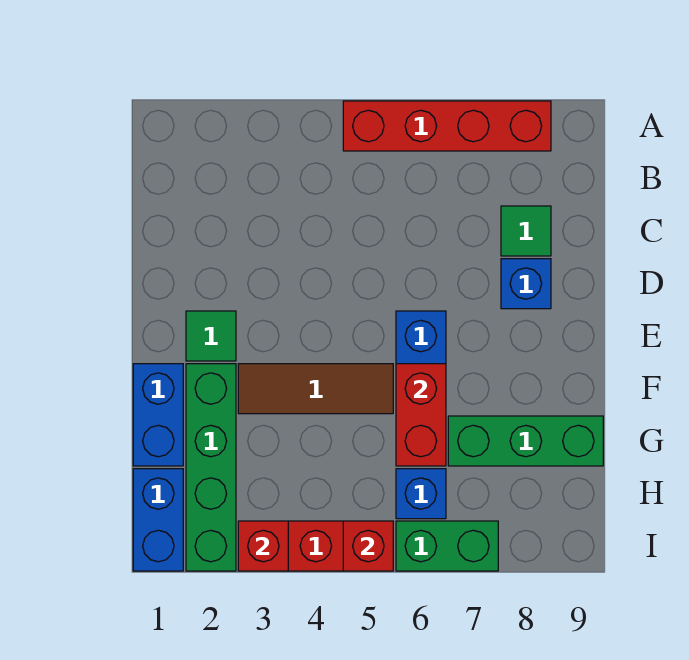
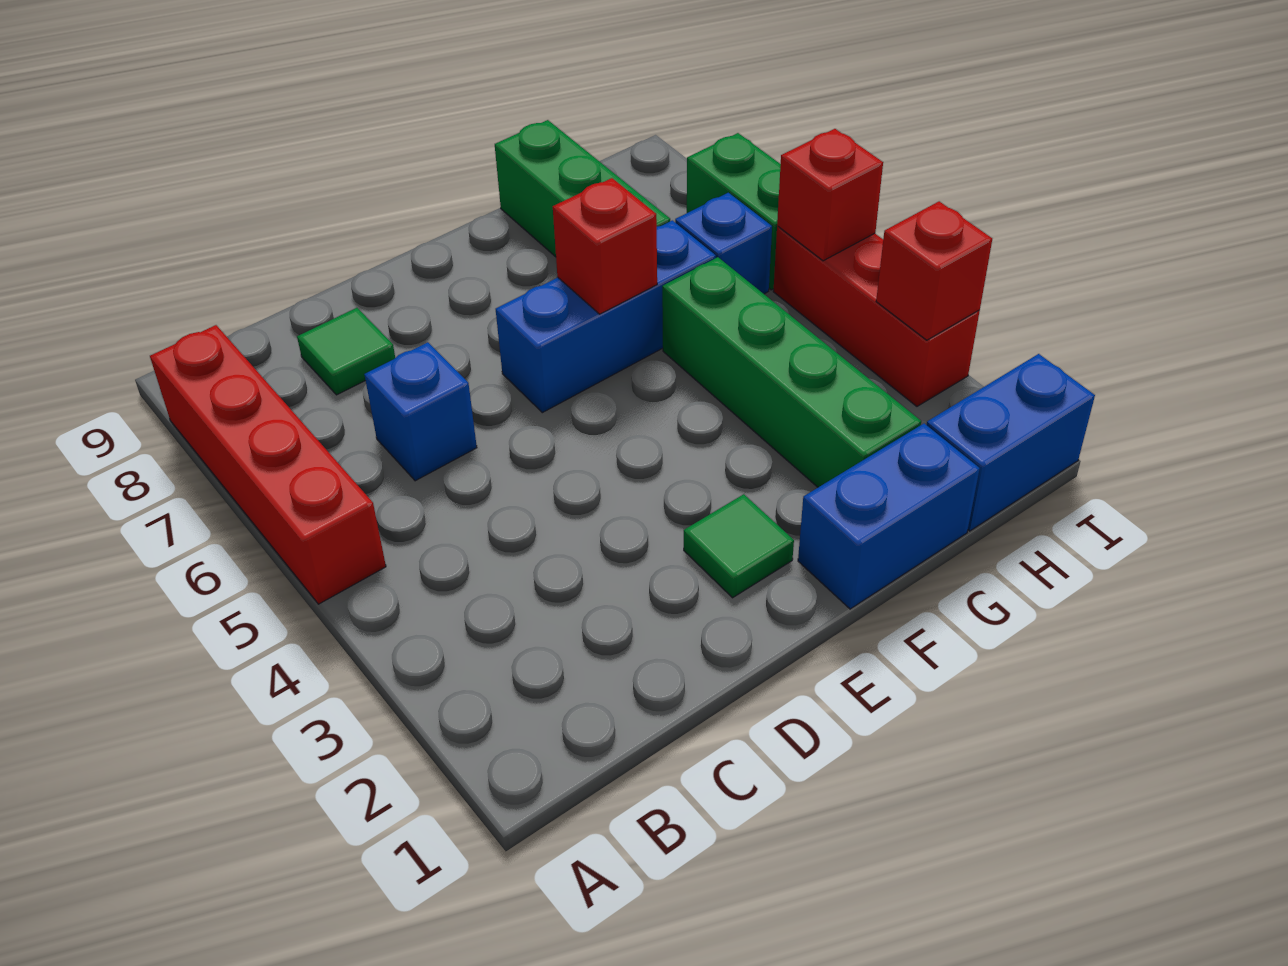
blue 1x1 brick [501,259,551,309] -> blue 1x1 brick moved to [364,342,477,481]
green 1x4 brick [186,364,236,571] -> green 1x4 brick turned to [662,257,921,487]
brown 1x3 tile [238,364,393,414] -> none
red 1x2 brick [396,364,446,466] -> red 1x1 brick [553,178,657,314]

